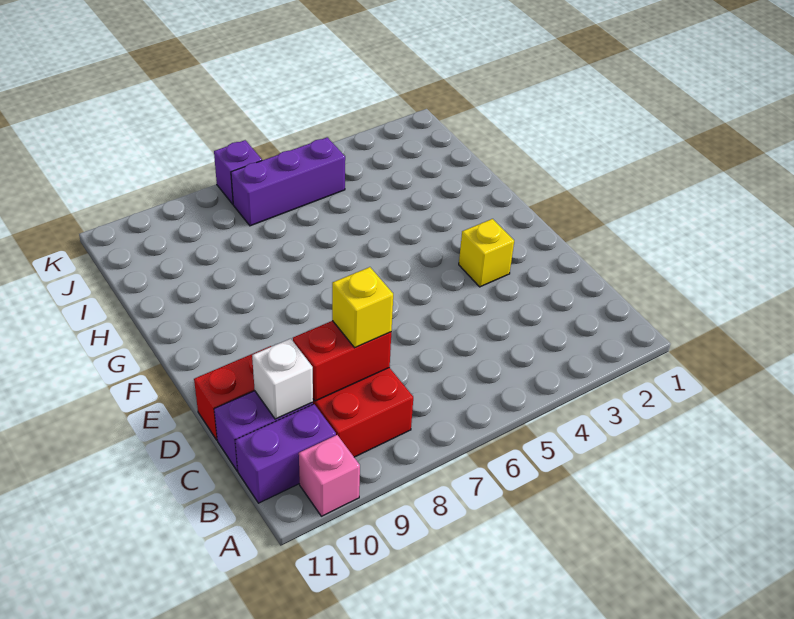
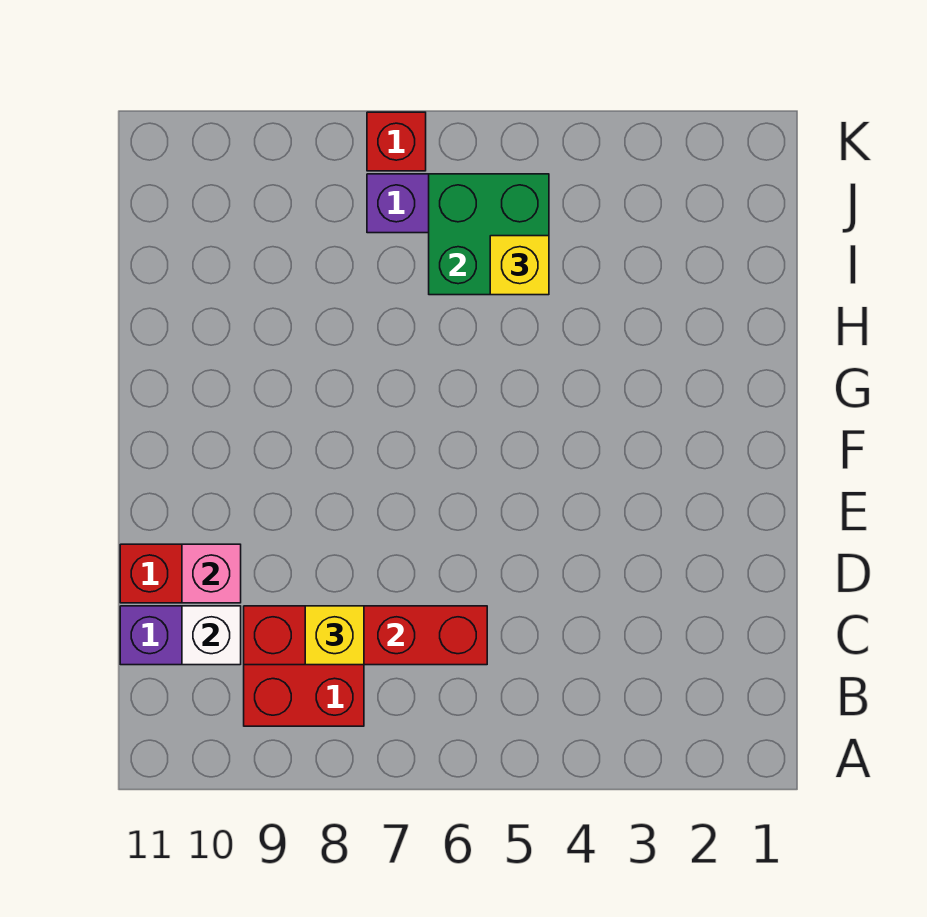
pink 1x1 brick [299,435,360,516] -> pink 1x1 brick moved to [182,544,241,603]
purple 1x2 brick [235,404,336,503] -> none
red 1x2 brick [293,321,391,401] -> red 1x4 brick [244,606,487,665]
yellow 1x1 brick [459,219,514,287] -> yellow 1x1 brick moved to [490,236,549,295]
none -> green 2x2 brick [429,174,549,295]
purple 1x1 brick [214,140,262,204] -> red 1x1 brick [367,112,426,171]

